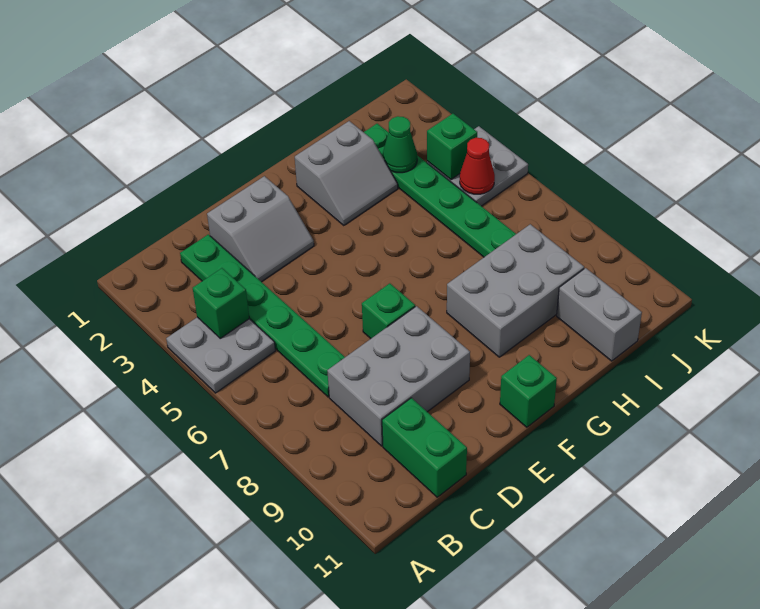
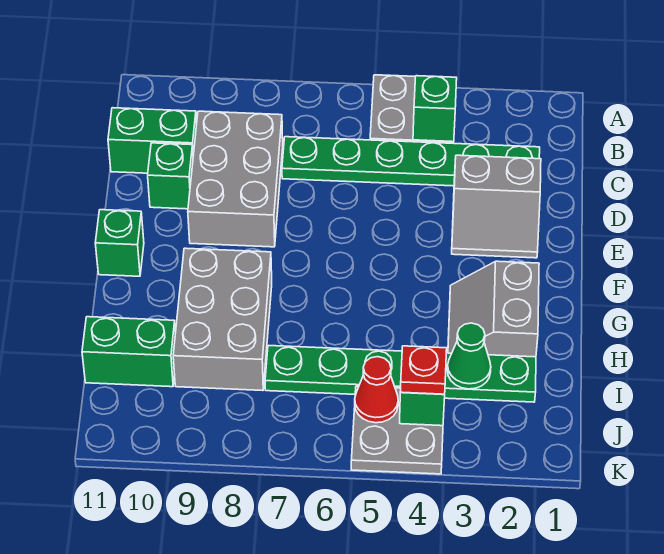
grey 2x2 slope [207,176,314,282] -> grey 2x2 slope turned to [452,155,541,258]
green 1x1 brick [362,283,415,339] -> green 1x1 brick moved to [148,143,193,209]
grey 1x2 brick [557,268,642,361] -> green 1x2 brick [82,317,175,387]
none -> red 1x1 plate [400,346,447,394]

